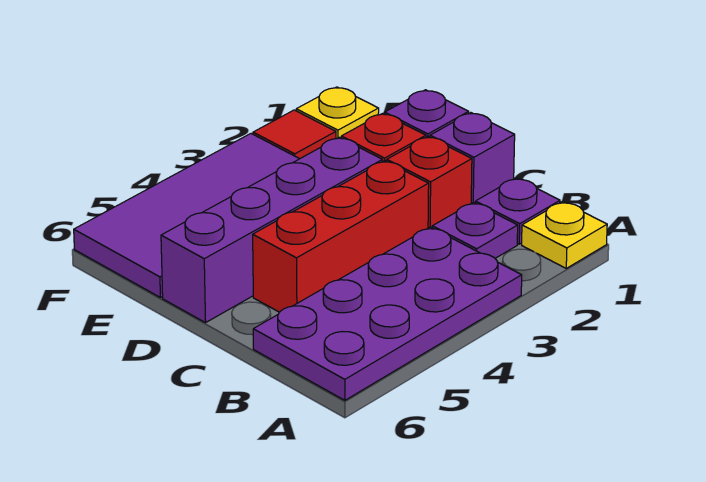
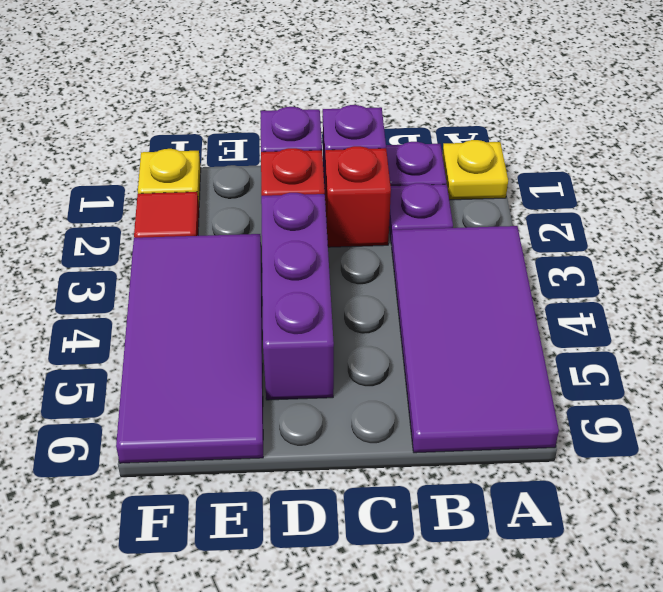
purple 2x4 plate [253,227,522,400] -> purple 2x4 tile [392,226,559,453]
red 1x3 brick [253,161,429,312] -> none
purple 1x4 brick [161,137,382,323] -> purple 1x3 brick [261,193,334,400]

